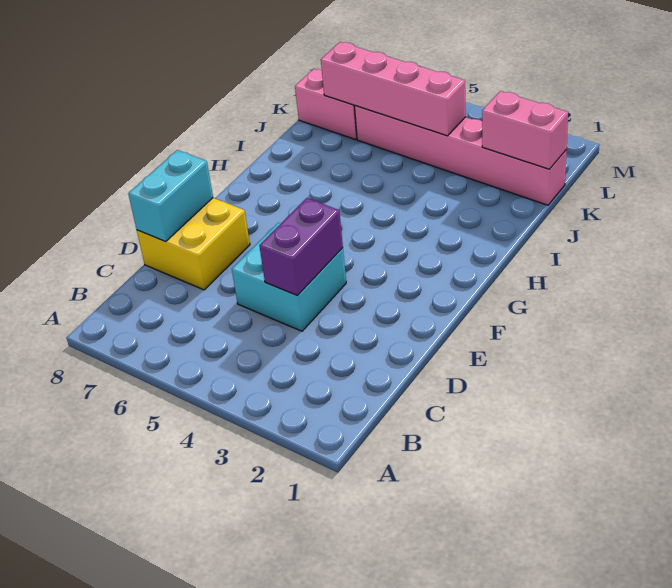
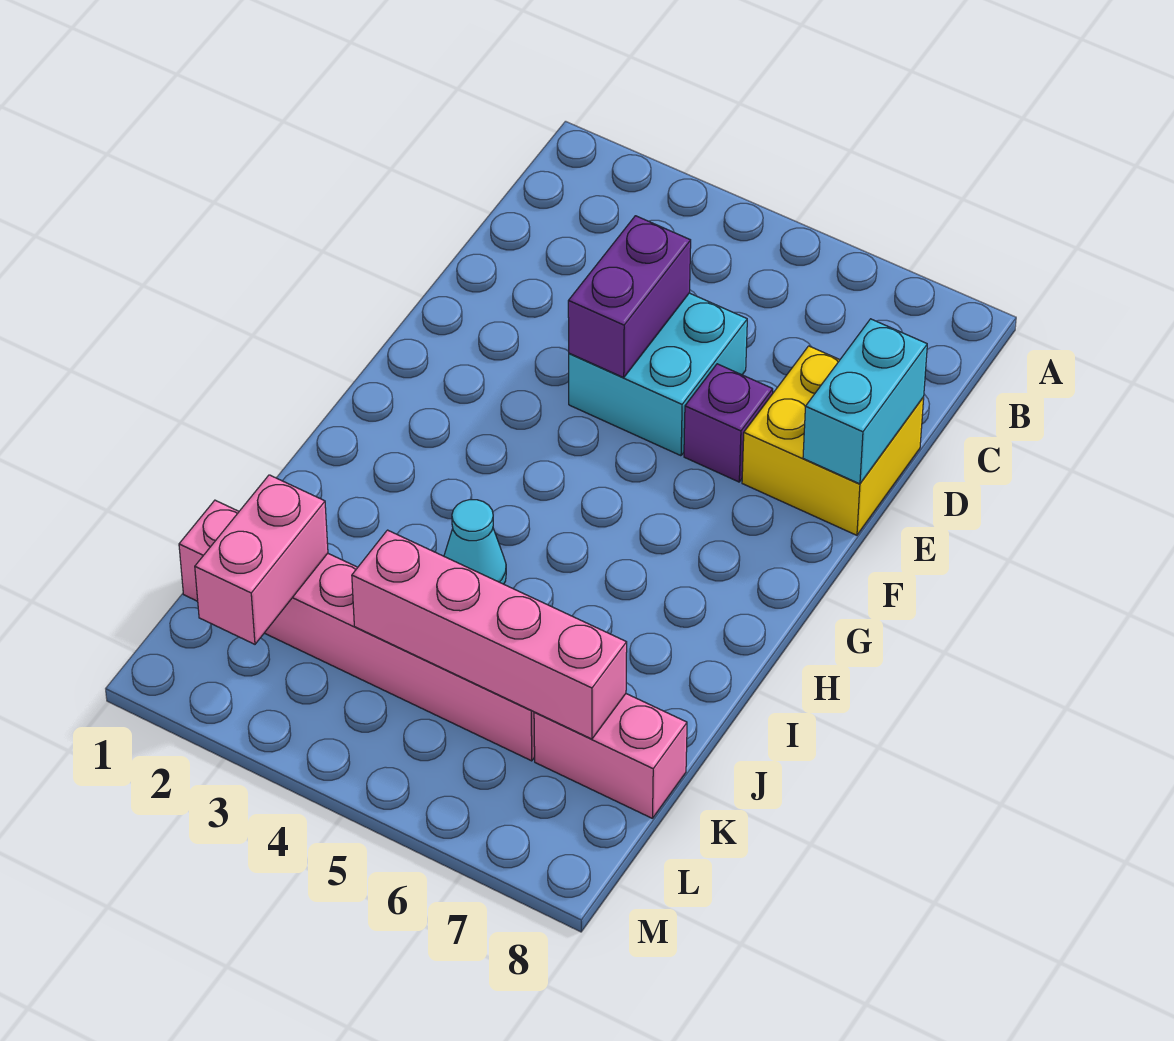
none -> purple 1x1 brick [684,364,773,482]
none -> cyan 1x1 cone [444,500,506,584]
pink 1x2 brick [482,91,568,169] -> pink 1x2 brick turned to [195,475,328,644]

